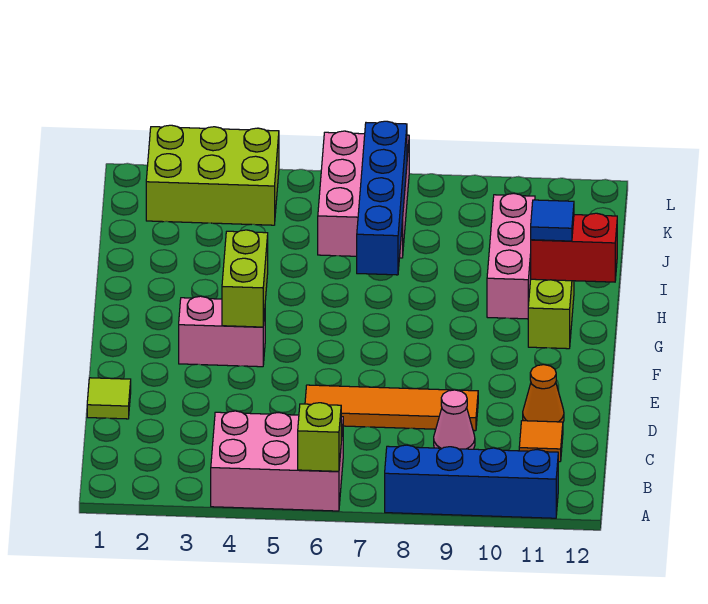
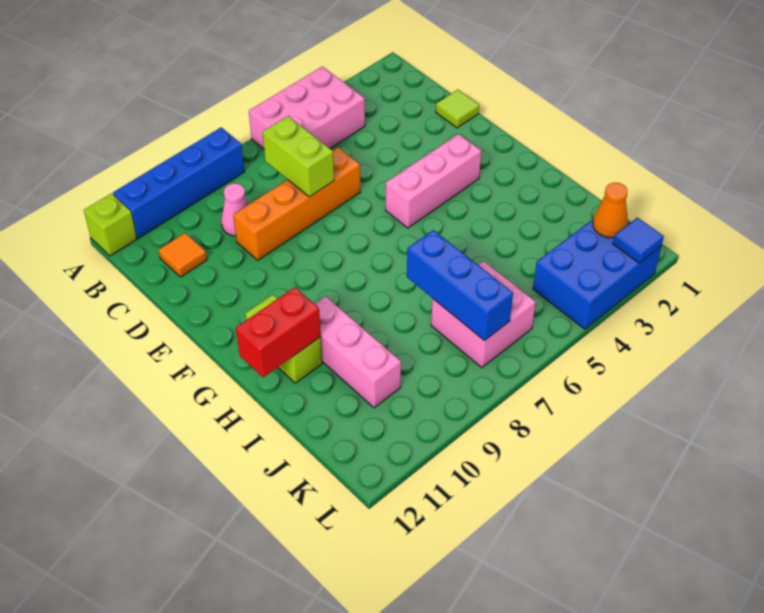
lime 1x1 brick [298,403,341,471] -> lime 1x1 brick moved to [84,194,137,256]
orange 1x4 tile [305,385,478,431] -> orange 1x4 brick [233,147,360,260]
orange 1x1 cone [523,365,564,422] -> orange 1x1 cone moved to [593,183,628,238]
pink 1x2 brick [179,296,265,367] -> pink 1x3 brick [386,134,481,228]
lime 1x2 brick [222,230,268,327] -> lime 1x2 brick moved to [263,116,334,197]
blue 1x4 brick [357,121,407,275] -> blue 1x3 brick [407,230,513,341]
blue 1x1 tile [531,200,574,241] -> blue 1x1 tile moved to [613,218,664,263]
pink 2x3 brick [318,131,409,258] -> pink 2x2 brick [431,261,536,368]
lime 2x3 brick [146,125,279,225] -> blue 2x3 brick [533,220,661,329]

